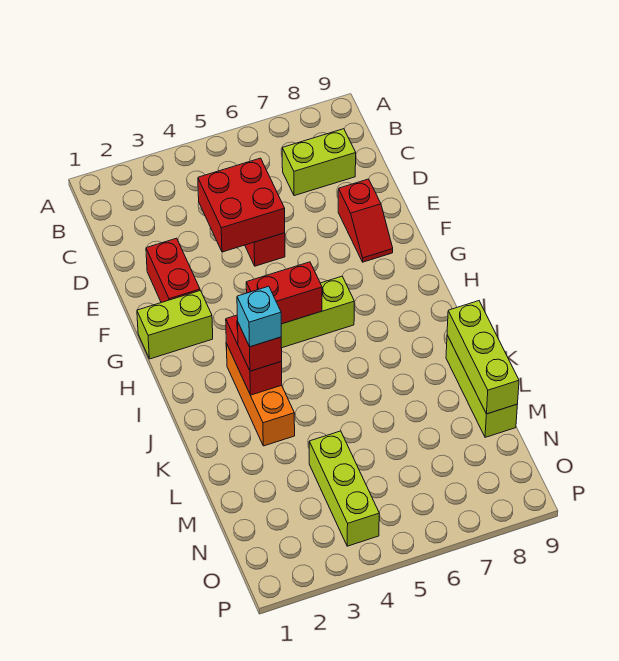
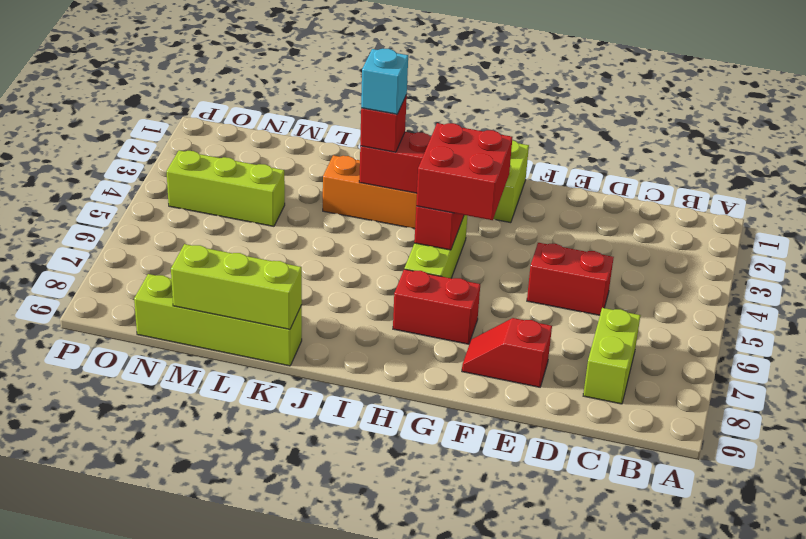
red 2x2 brick [198,158,285,252] -> red 2x2 brick moved to [416,123,512,220]
red 1x2 brick [146,238,200,303] -> red 1x2 brick moved to [393,269,480,344]
lime 1x3 brick [446,335,517,437] -> lime 1x4 brick [134,274,302,366]

